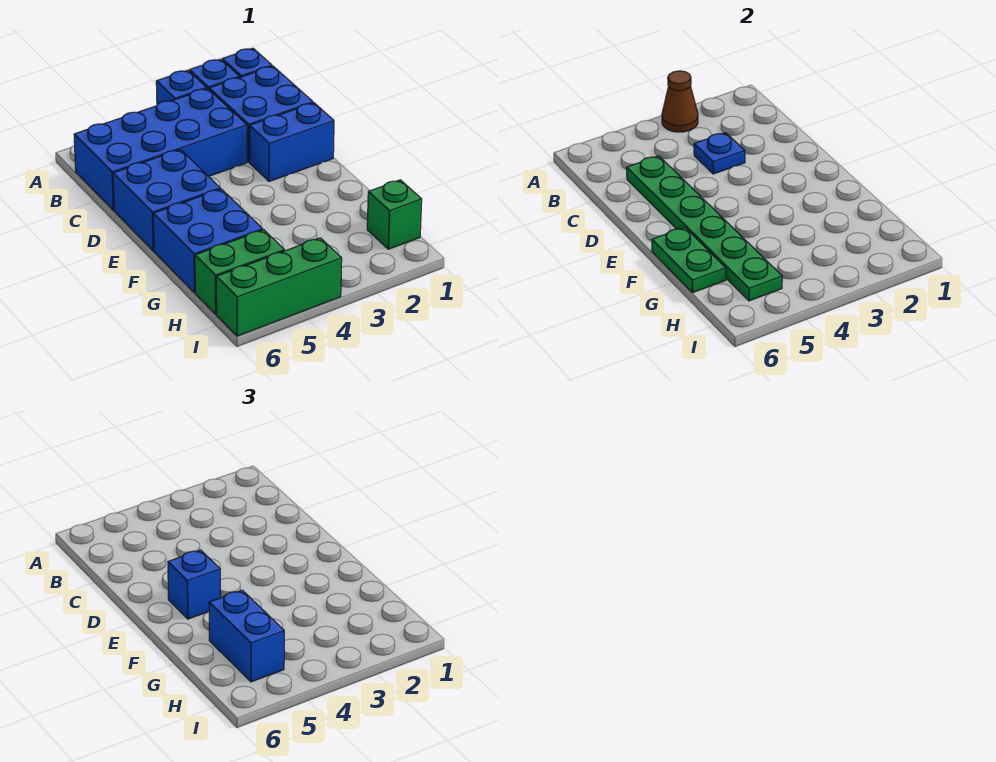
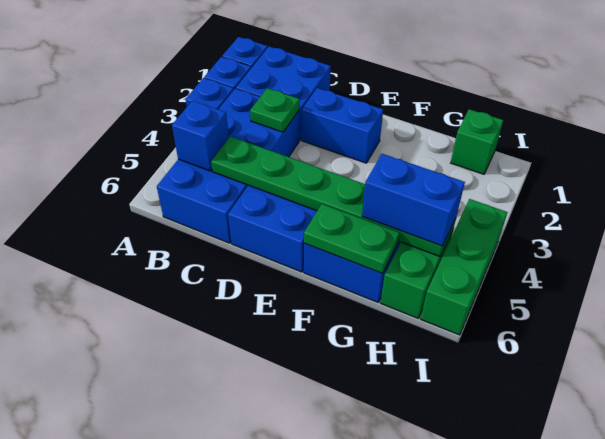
brown 1x1 cone [662,71,698,132] -> none
blue 1x1 plate [694,133,745,174] -> green 1x1 plate [250,88,299,132]
blue 1x2 brick [249,103,334,181] -> blue 1x2 brick turned to [302,88,383,163]
blue 1x1 brick [168,550,220,619] -> blue 1x1 brick moved to [172,101,229,171]

